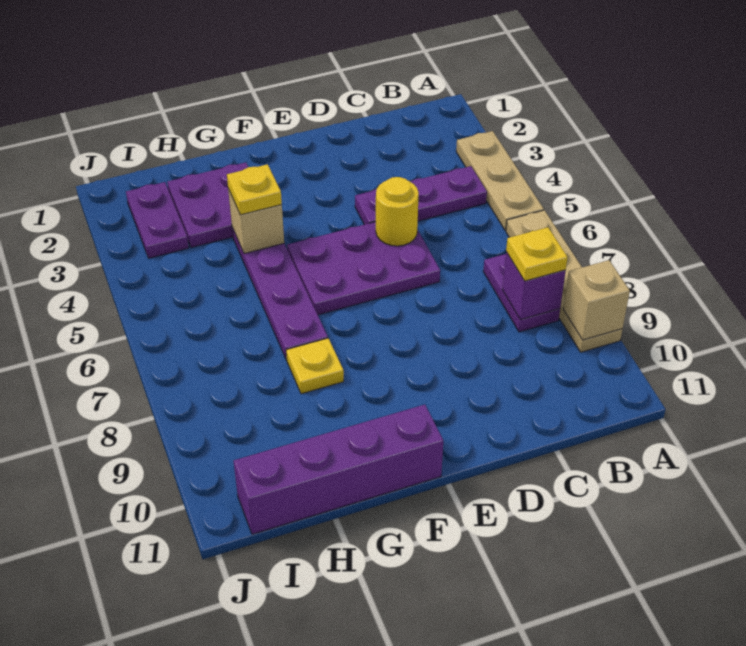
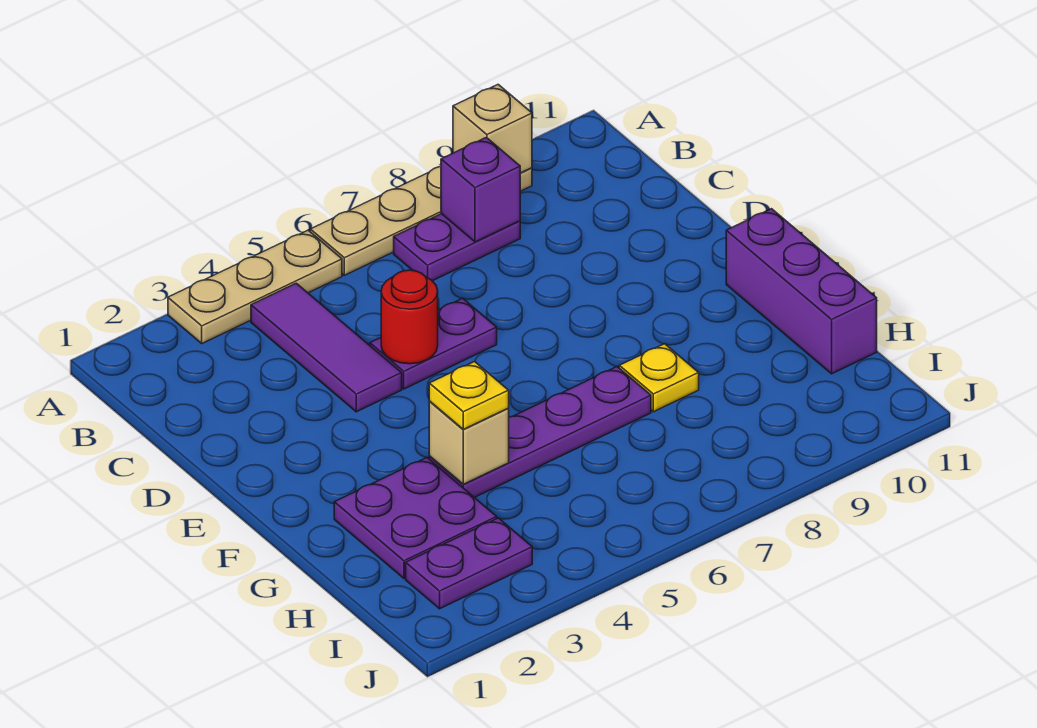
purple 1x3 plate [355,166,487,225] -> purple 1x3 tile [251,283,402,412]
yellow 1x1 plate [506,227,568,281] -> none
purple 2x3 plate [287,222,440,315] -> purple 1x2 plate [370,298,497,389]
yellow 1x1 round brick [376,177,419,246] -> red 1x1 round brick [381,270,438,364]
purple 1x4 brick [234,405,443,534] -> purple 1x3 brick [726,209,877,374]

